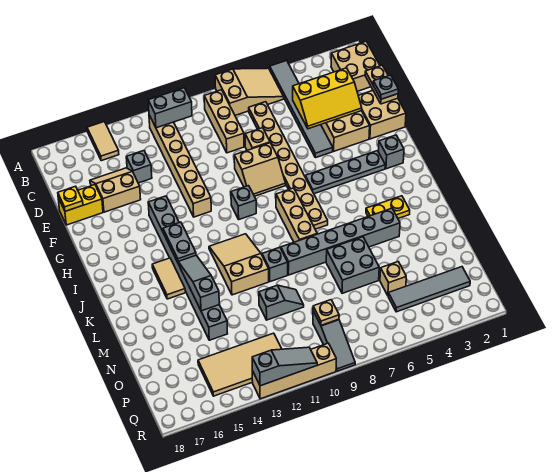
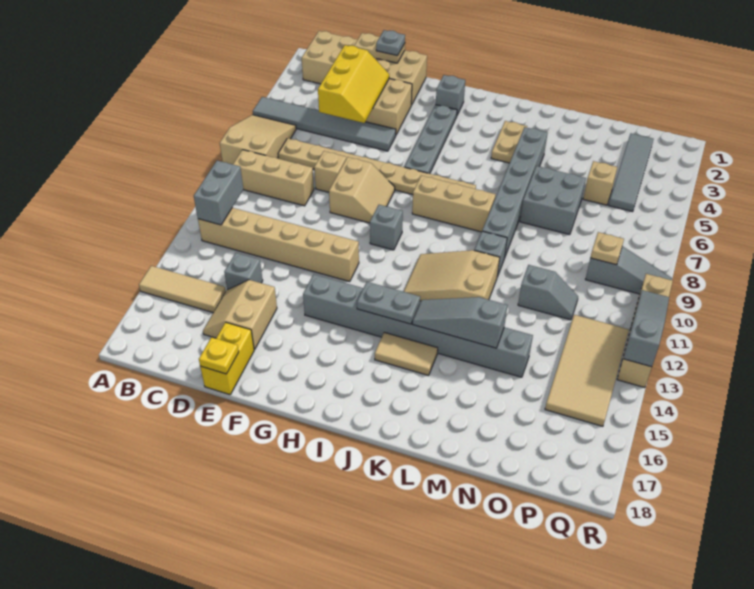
tan 1x2 tile [87,122,119,161] -> tan 1x3 tile [139,266,226,313]
yellow 1x2 plate [366,196,410,218] -> tan 1x2 plate [491,121,527,163]
grey 1x2 slope [259,285,304,320] -> grey 1x2 slope turned to [518,265,578,320]

